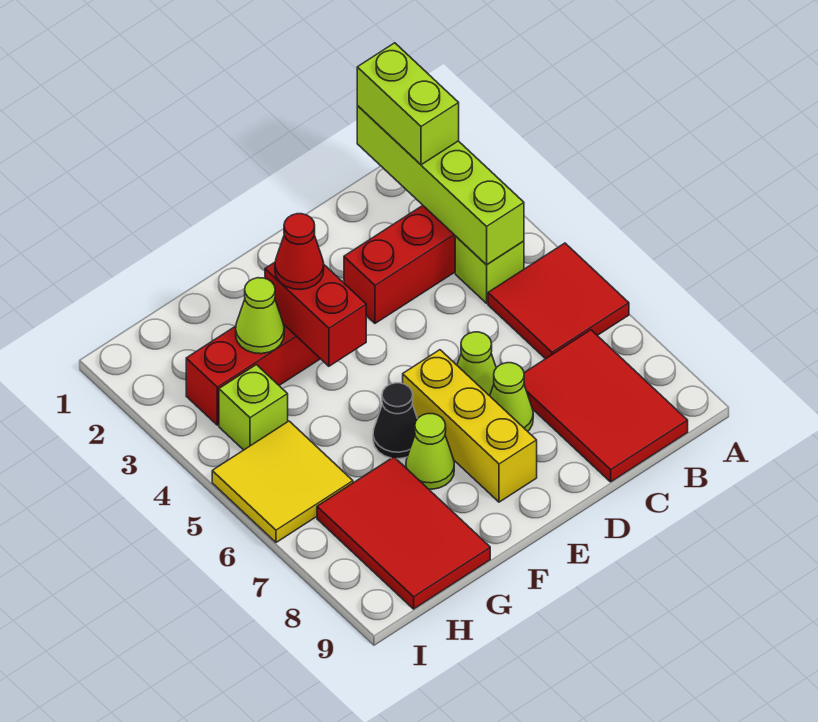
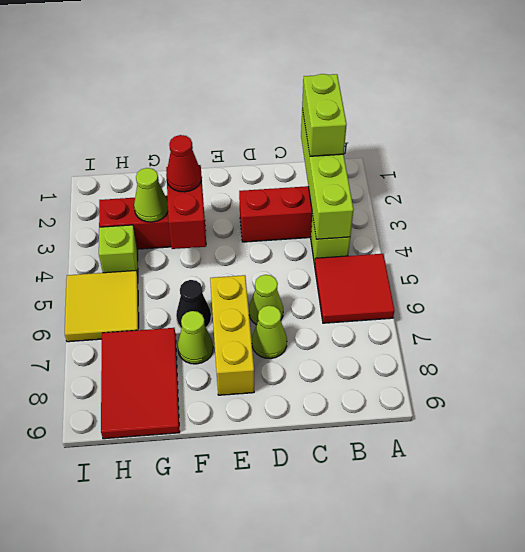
red 2x3 tile [524,330,688,482] -> none

